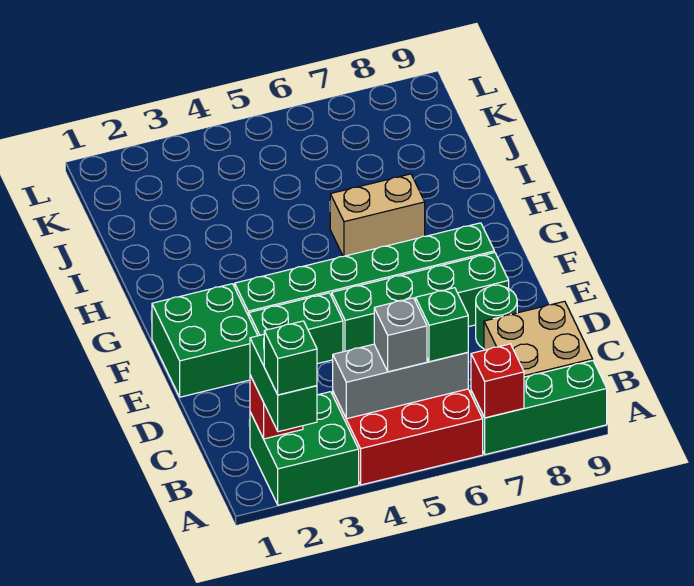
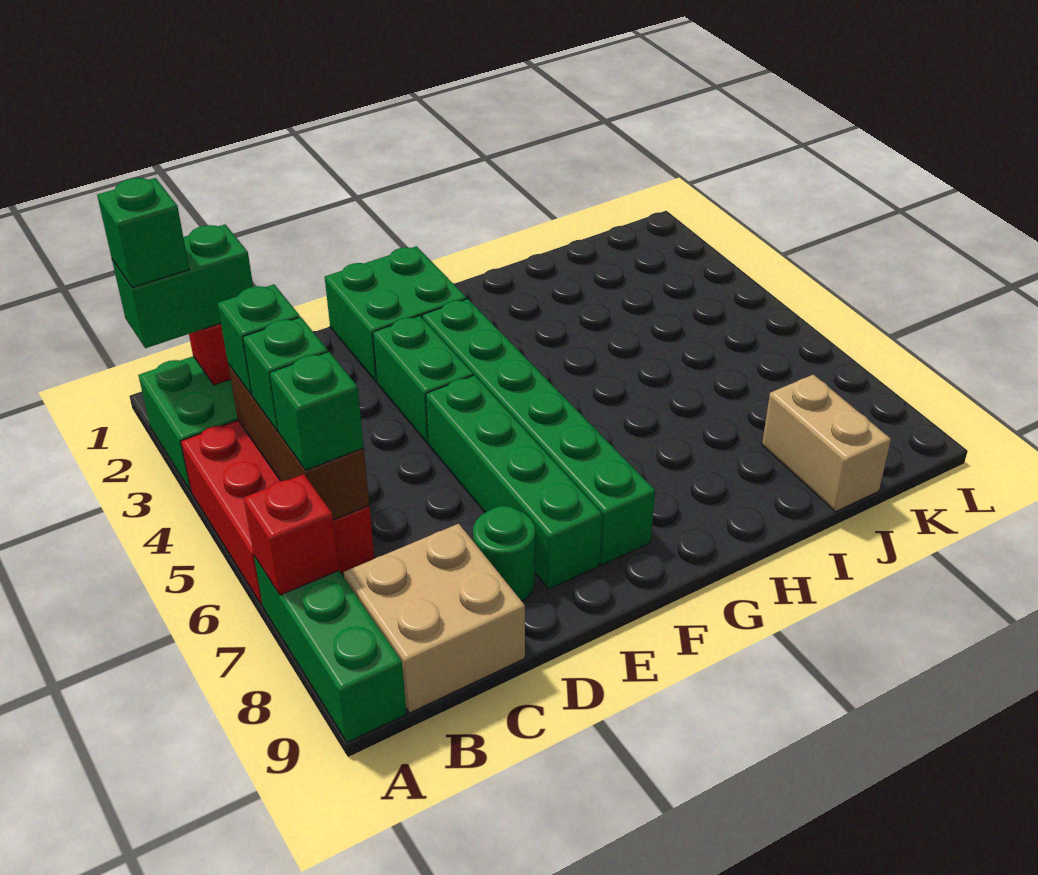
grey 1x3 brick [333,344,468,419] -> brown 1x3 brick [228,364,369,520]
none -> green 1x1 brick [218,284,300,395]
grey 1x1 brick [374,298,427,372] -> green 1x1 brick [243,317,328,432]
tan 1x2 brick [330,174,425,256] -> tan 1x2 brick moved to [762,375,891,512]

